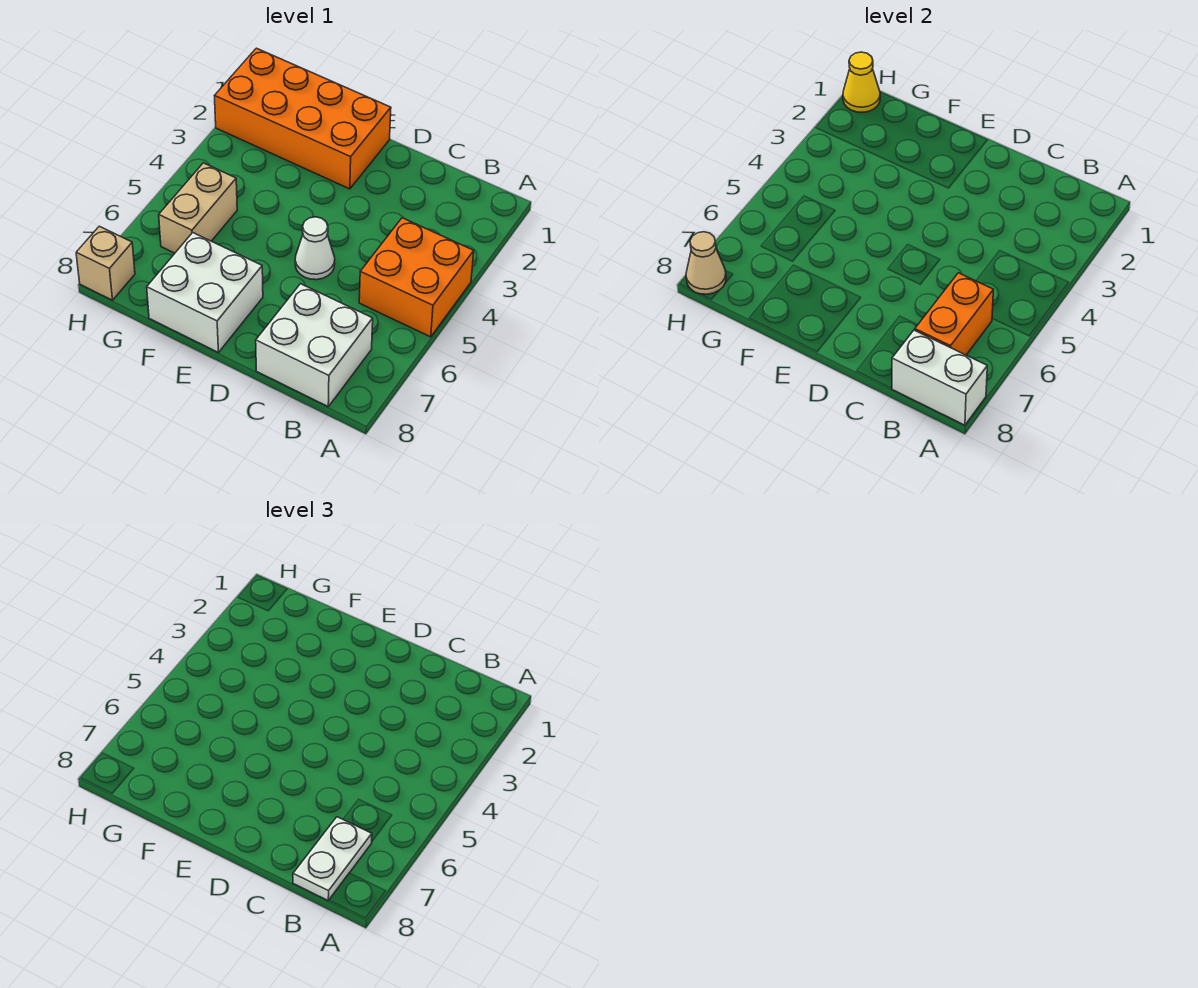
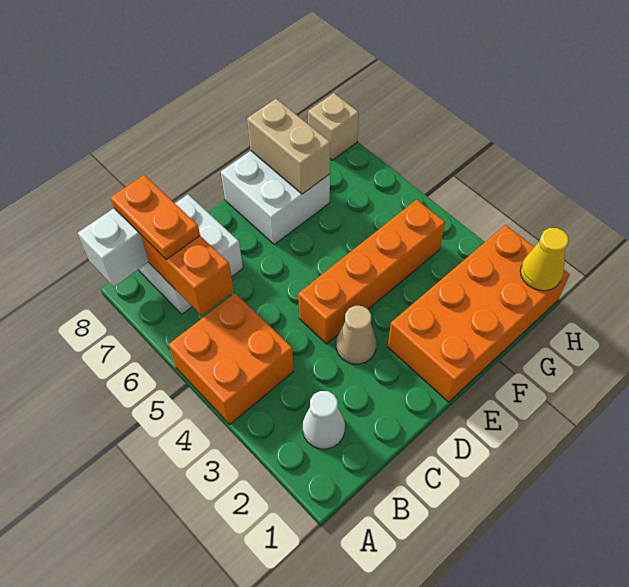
white 1x2 plate [293,817,372,900] -> orange 1x2 plate [110,175,200,259]
none -> orange 1x4 brick [298,200,445,344]
white 1x1 cone [295,217,335,280] -> white 1x1 cone moved to [303,391,345,449]
tan 1x2 brick [159,163,237,253] -> tan 1x2 brick moved to [247,99,330,194]
tan 1x1 cone [686,232,726,294] -> tan 1x1 cone moved to [336,306,376,364]

